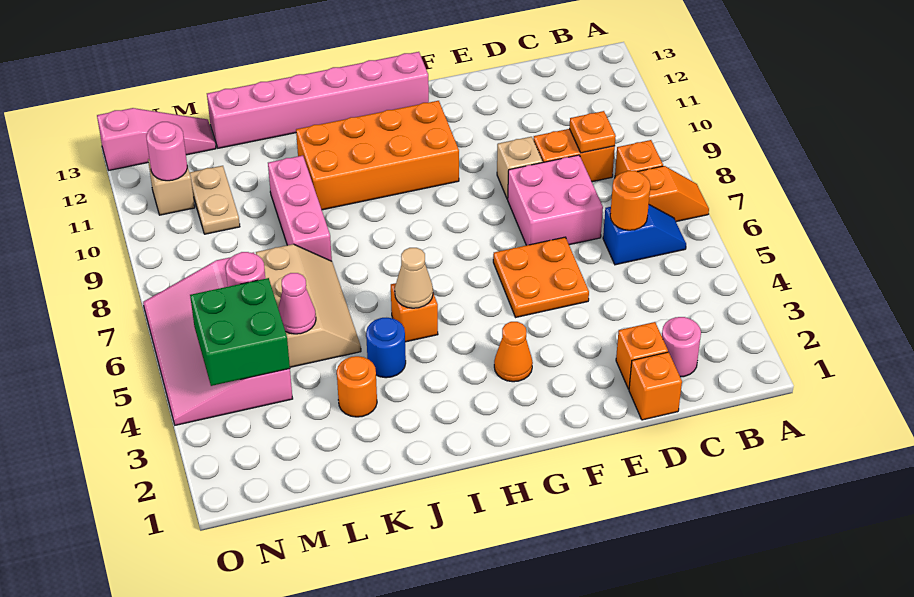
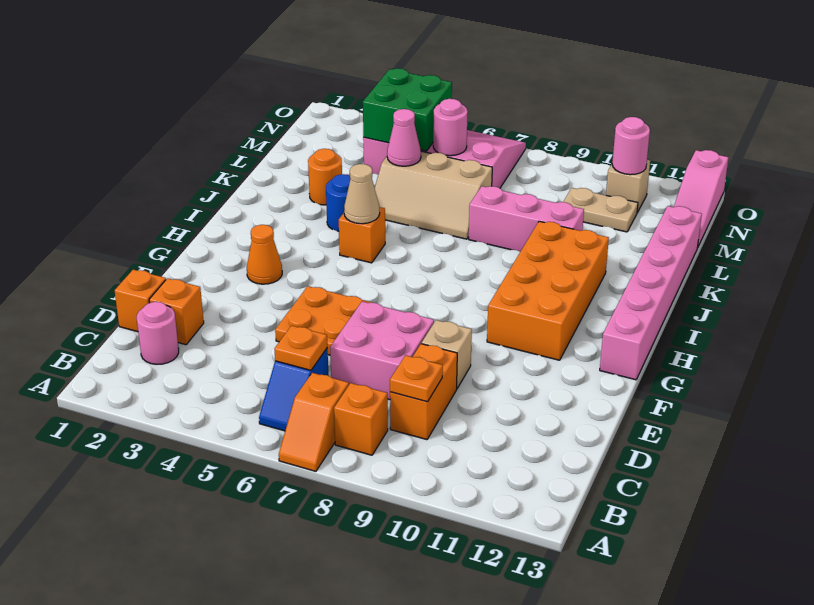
orange 1x1 round brick [610,171,650,230] -> orange 1x1 plate [274,326,327,370]

